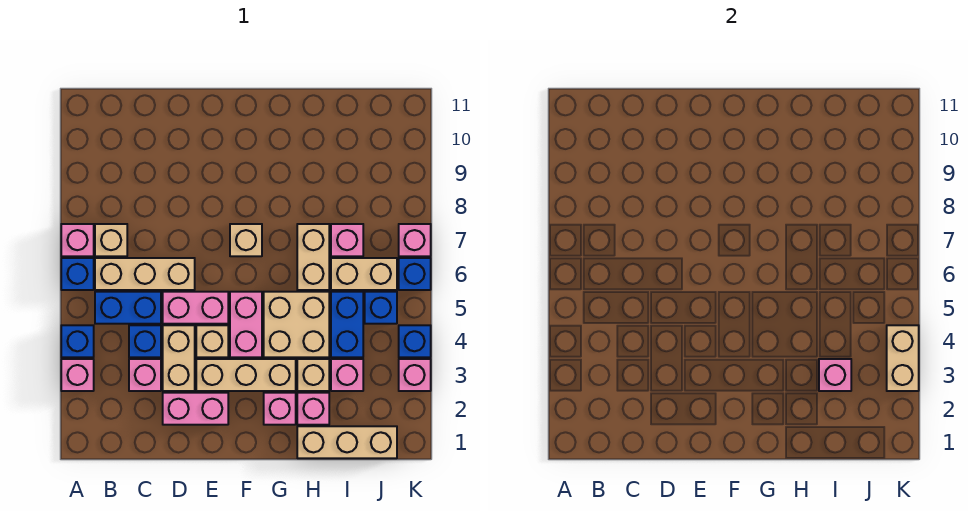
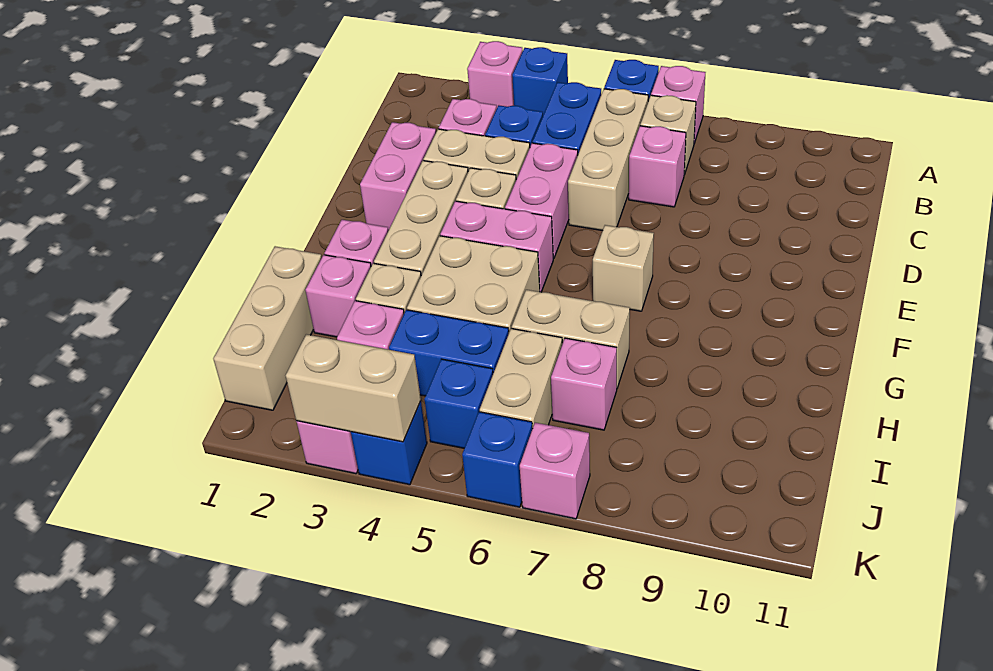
pink 1x1 brick [819,359,851,391] -> pink 1x1 brick moved to [629,126,686,207]

